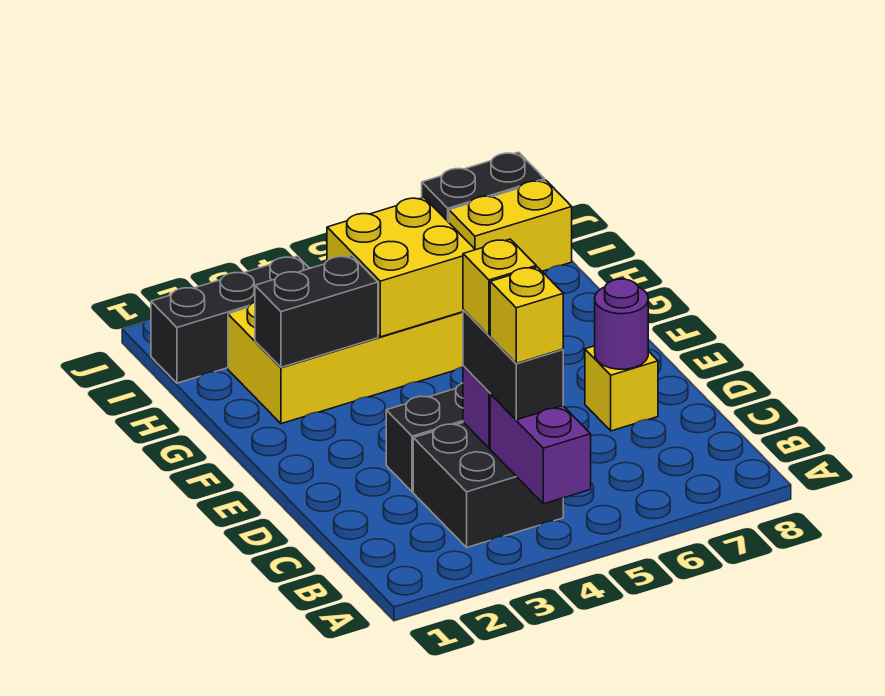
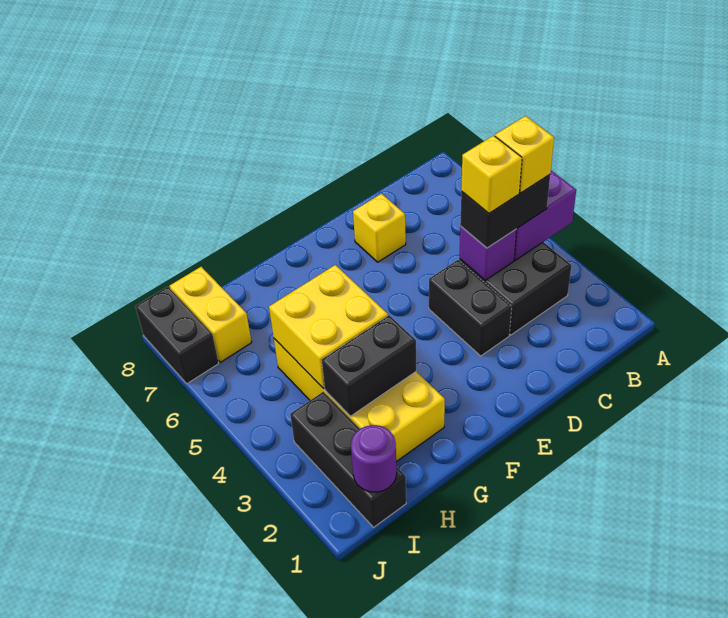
purple 1x1 round brick [595,279,648,369] -> purple 1x1 round brick moved to [351,425,397,492]
black 1x2 brick [255,256,378,367] -> black 1x2 brick turned to [322,315,416,416]

